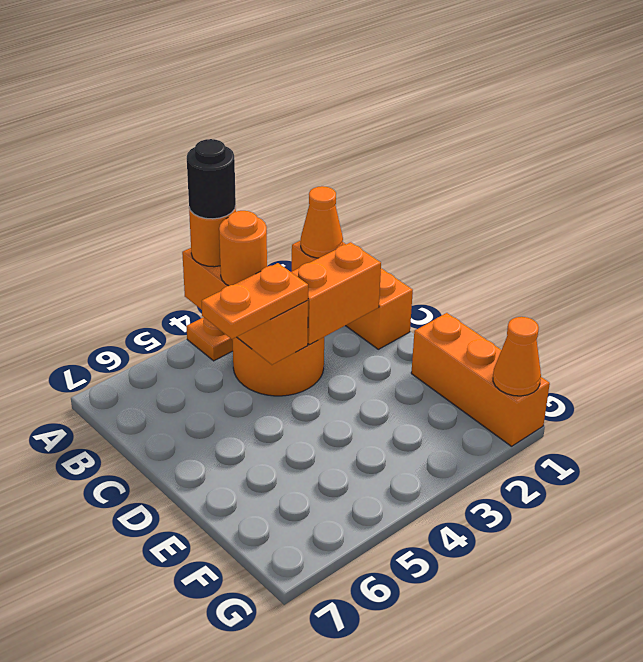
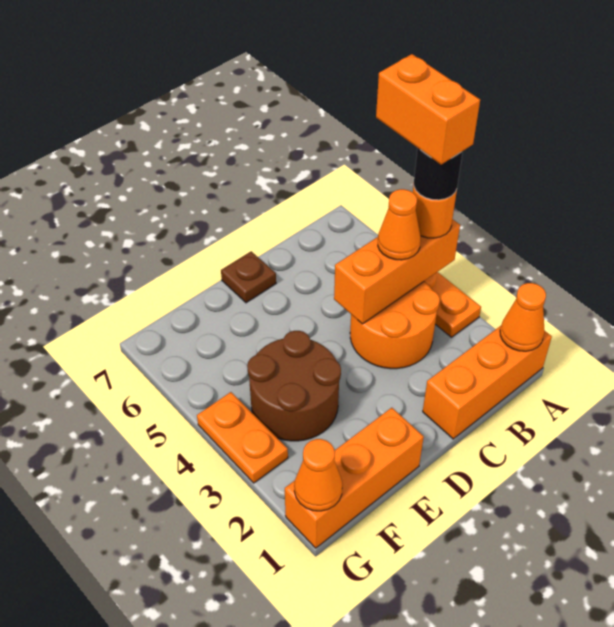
orange 1x1 round brick [219,211,267,286] -> orange 1x1 cone [378,189,421,260]
orange 1x2 brick [291,242,381,345] -> orange 1x2 brick moved to [376,54,480,165]
orange 1x2 plate [201,263,308,339] -> orange 1x2 plate moved to [197,392,288,483]
none -> brown 1x1 plate [221,251,276,303]
none -> brown 2x2 round brick [247,331,341,441]

